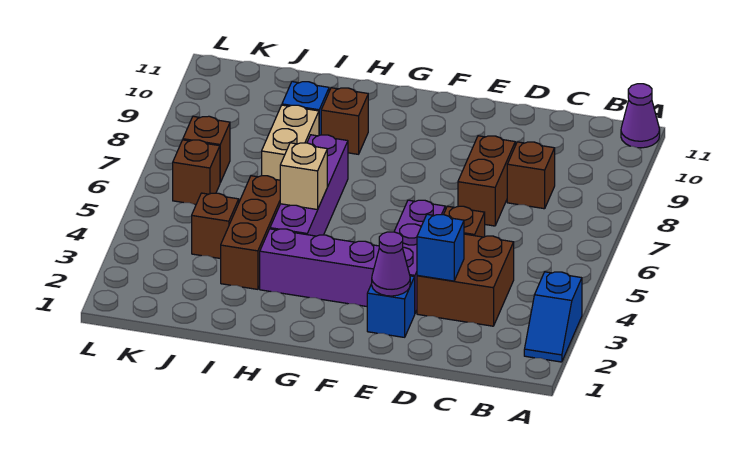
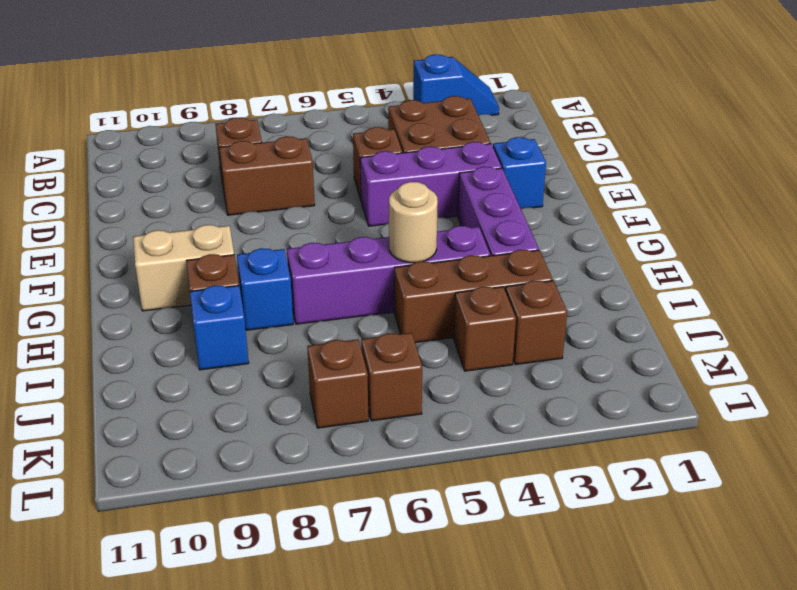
purple 1x1 cone [621,84,660,148] -> none
blue 1x1 brick [417,214,464,281] -> blue 1x1 brick moved to [237,248,293,330]
purple 1x1 cone [372,232,410,296] -> none
tan 1x1 brick [280,143,327,210] -> tan 1x1 round brick [389,182,438,263]
tan 1x2 brick [262,105,319,180] -> tan 1x2 brick moved to [133,225,234,311]
none -> brown 1x1 brick [505,280,567,365]

